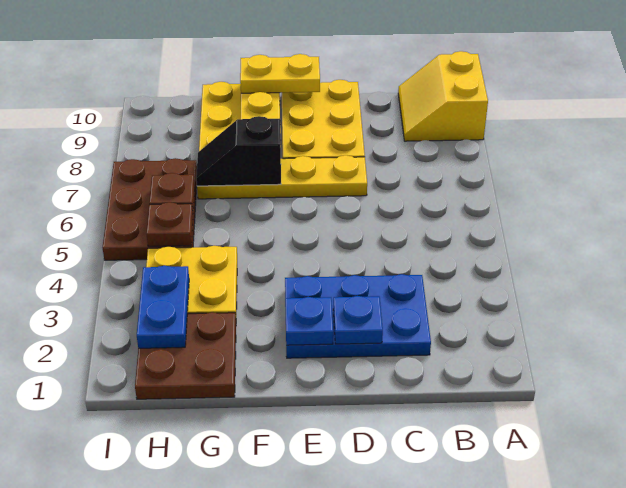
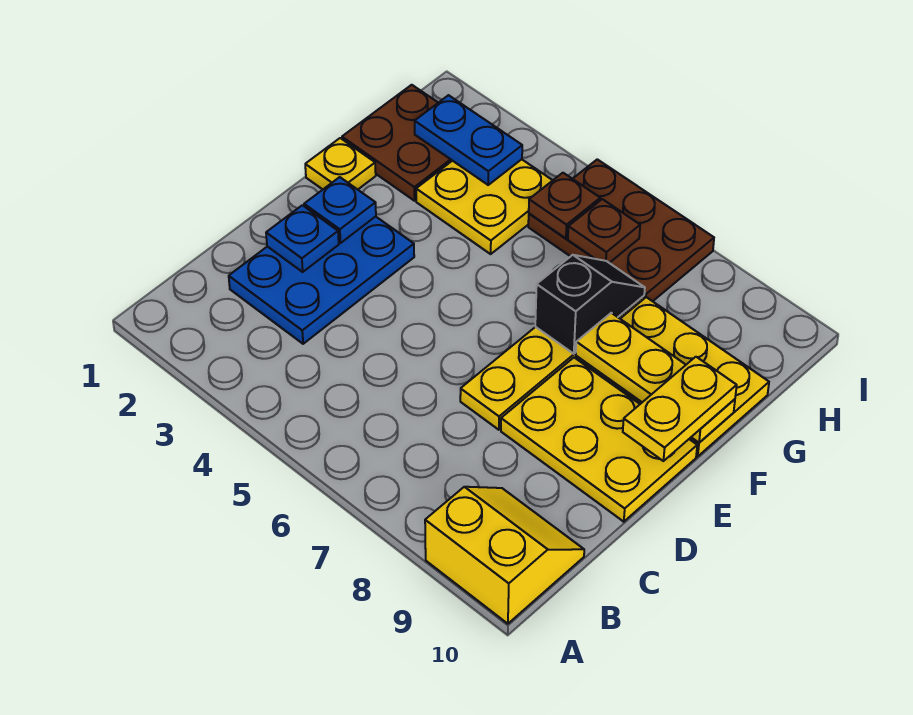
none -> yellow 1x1 plate [305,138,376,190]

